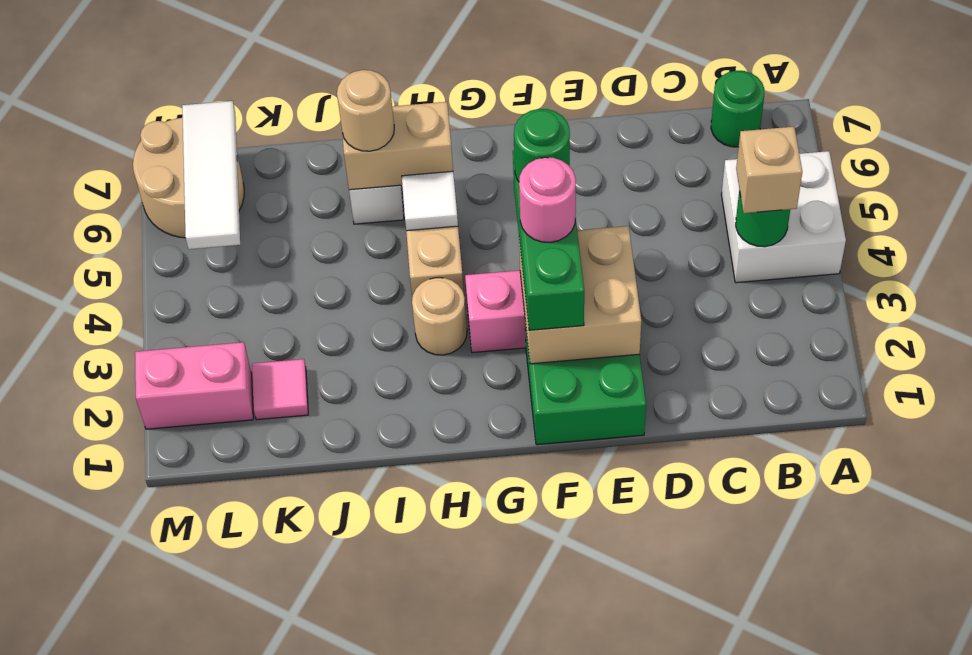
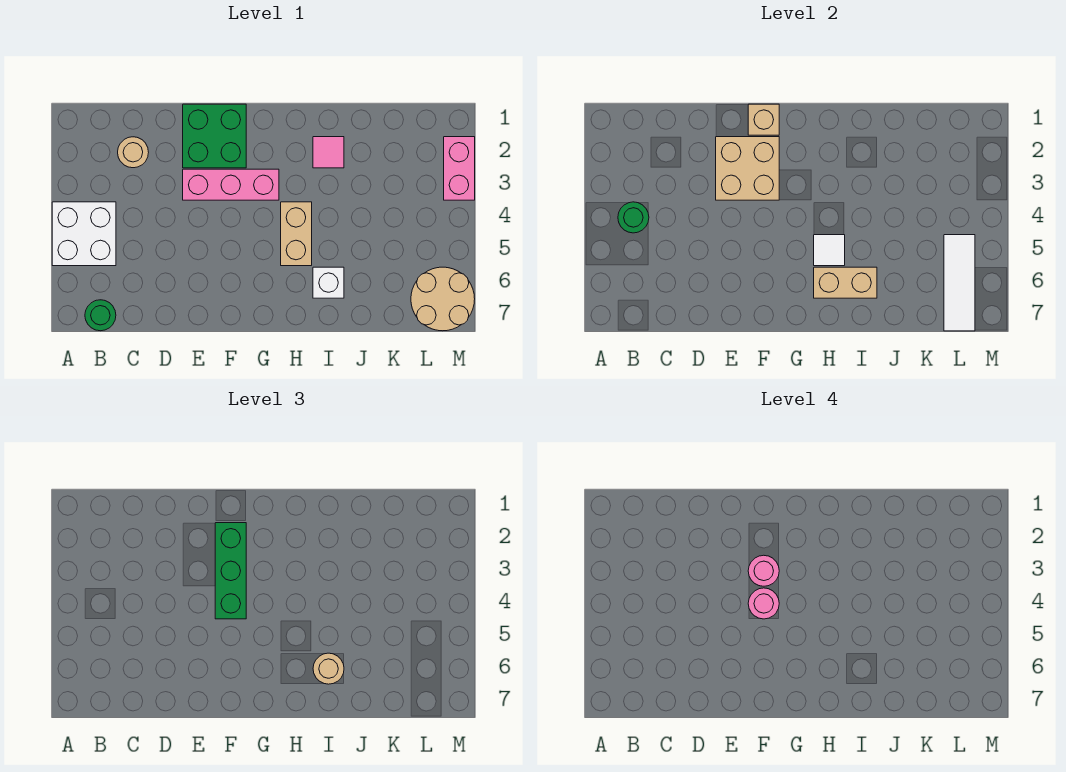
tan 1x1 brick [736,127,802,213] -> tan 1x1 brick moved to [748,104,779,135]
green 1x1 round brick [514,109,570,182] -> pink 1x1 round brick [748,588,779,619]
tan 1x1 round brick [412,278,467,355] -> tan 1x1 round brick moved to [118,137,149,168]
pink 1x1 tile [252,359,308,420] -> pink 1x1 tile moved to [313,137,344,168]
pink 1x2 brick [135,342,253,429] -> pink 1x2 brick turned to [444,137,475,200]

